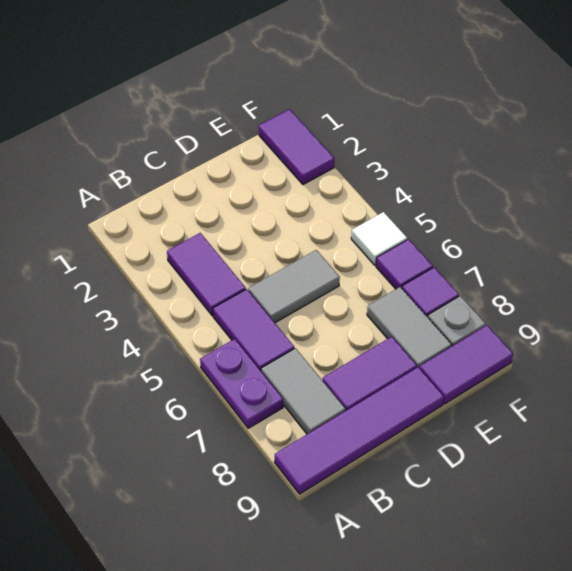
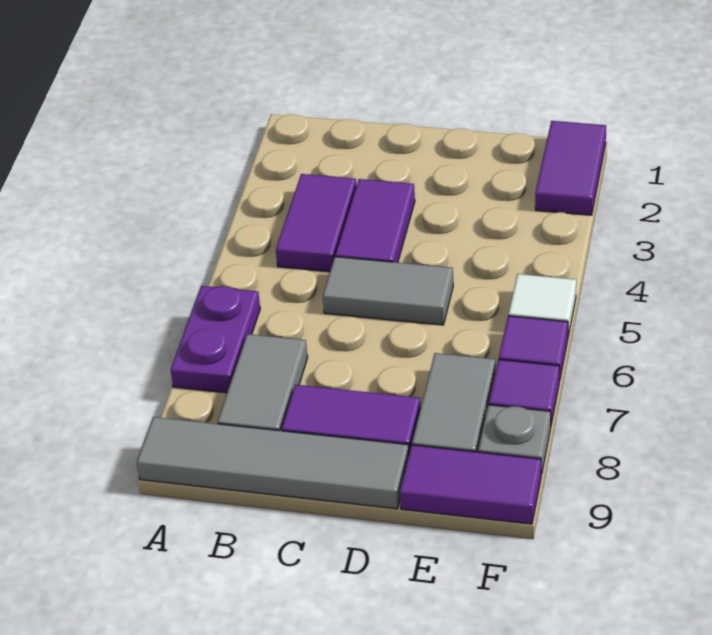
purple 1x4 tile [275,367,444,494] -> grey 1x4 tile [137,417,409,509]
purple 1x2 tile [213,289,294,371] -> purple 1x2 tile moved to [335,179,415,263]

